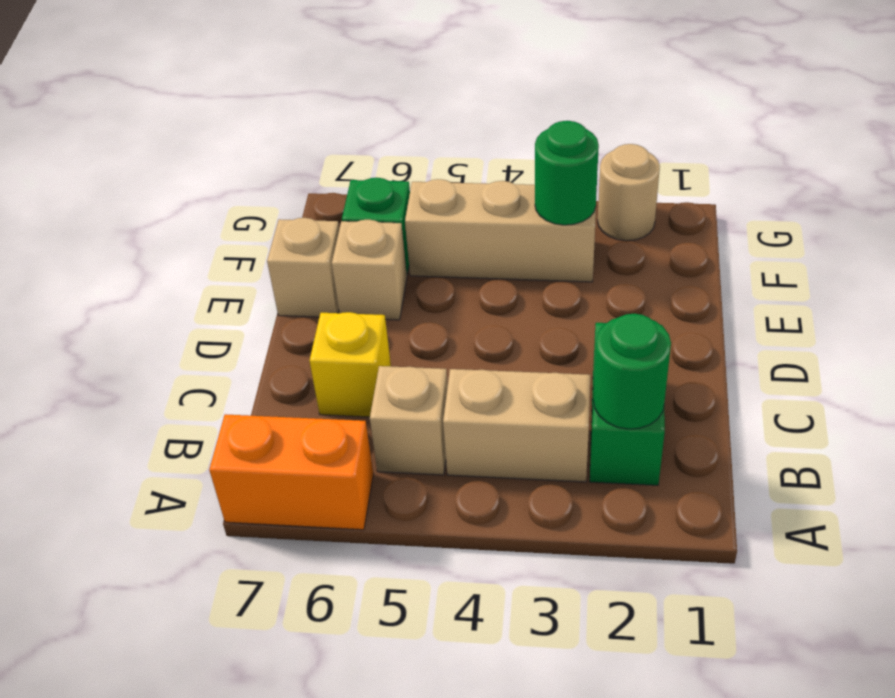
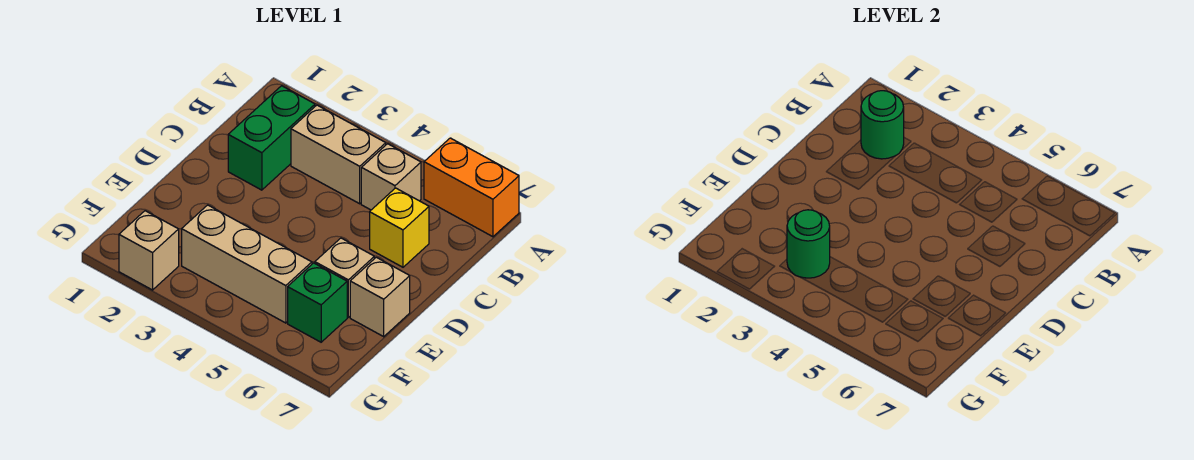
tan 1x1 round brick [598,144,660,241] -> tan 1x1 brick [119,211,179,290]

